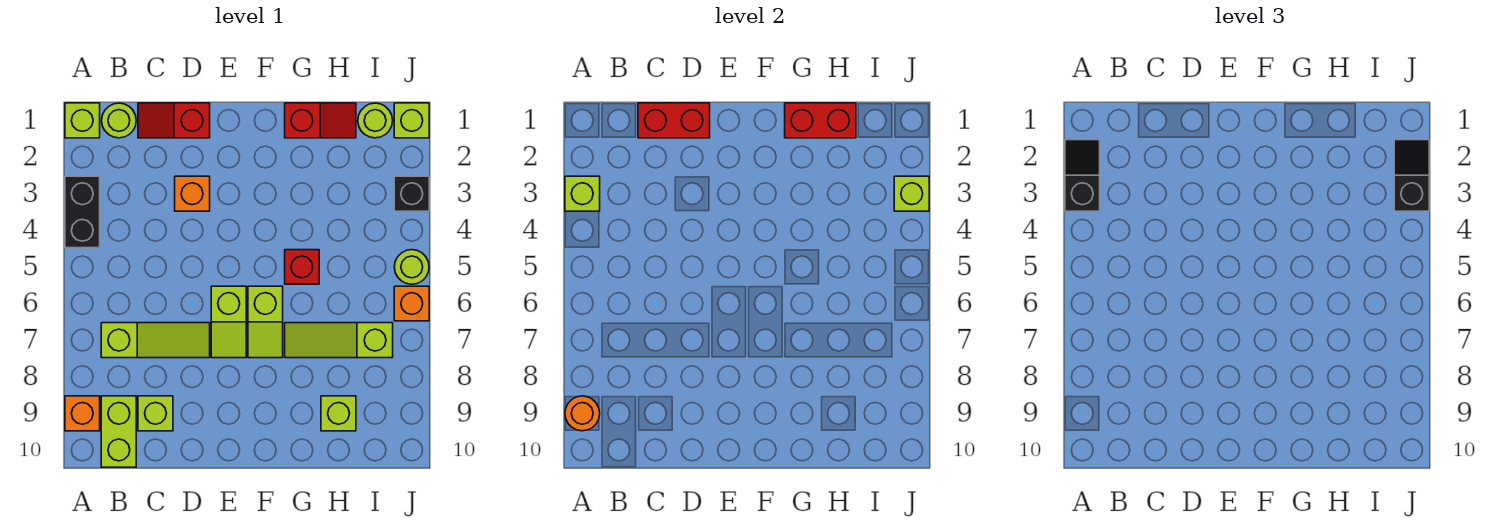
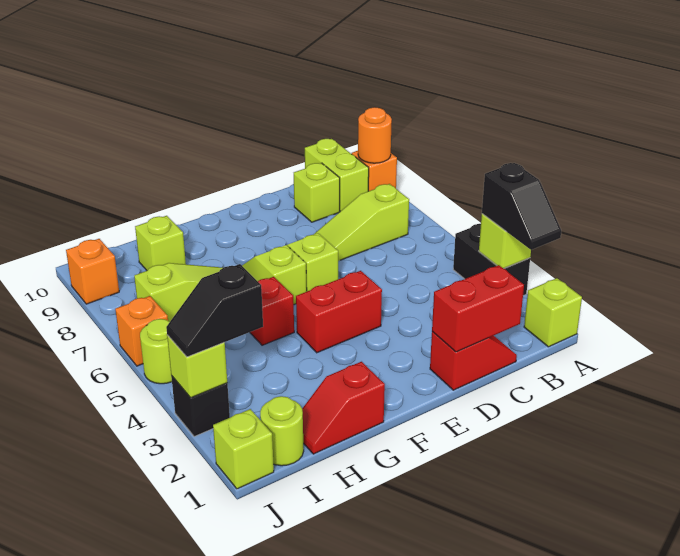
lime 1x1 round brick [102,103,136,138] -> none
orange 1x1 brick [175,176,210,211] -> orange 1x1 brick moved to [66,239,119,304]
red 1x2 brick [785,103,856,138] -> red 1x2 brick moved to [296,271,382,353]
black 1x2 slope [1394,140,1429,211] -> black 1x2 slope turned to [166,264,263,357]

